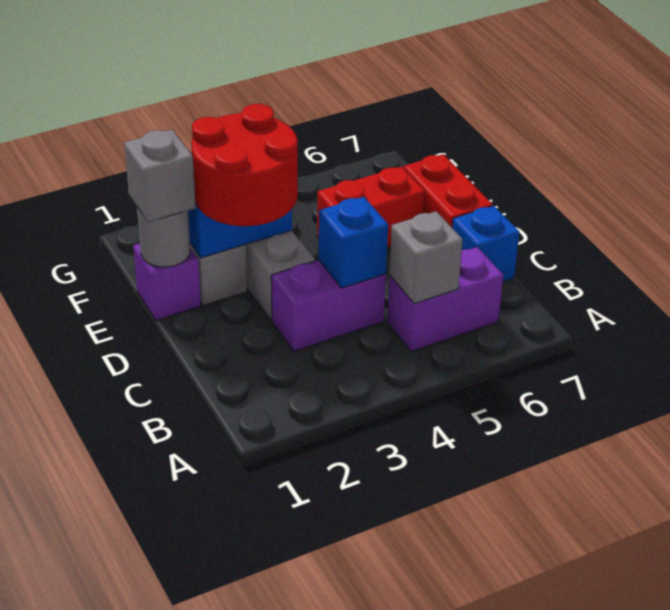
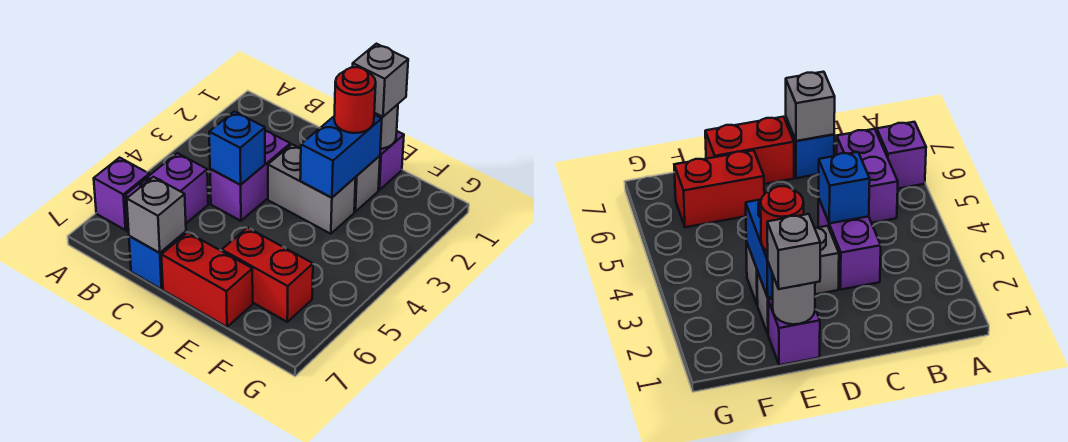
none -> purple 1x1 brick [94,158,149,230]
grey 1x1 brick [389,211,463,304] -> grey 1x1 brick moved to [127,177,186,253]
red 2x2 round brick [191,104,298,226] -> red 1x1 round brick [334,67,376,133]
red 1x2 brick [317,166,425,248] -> red 1x2 brick turned to [222,228,313,322]

